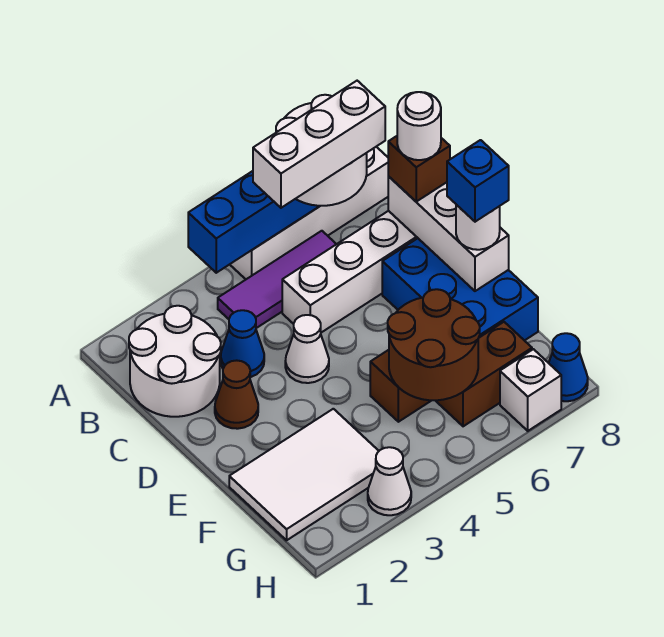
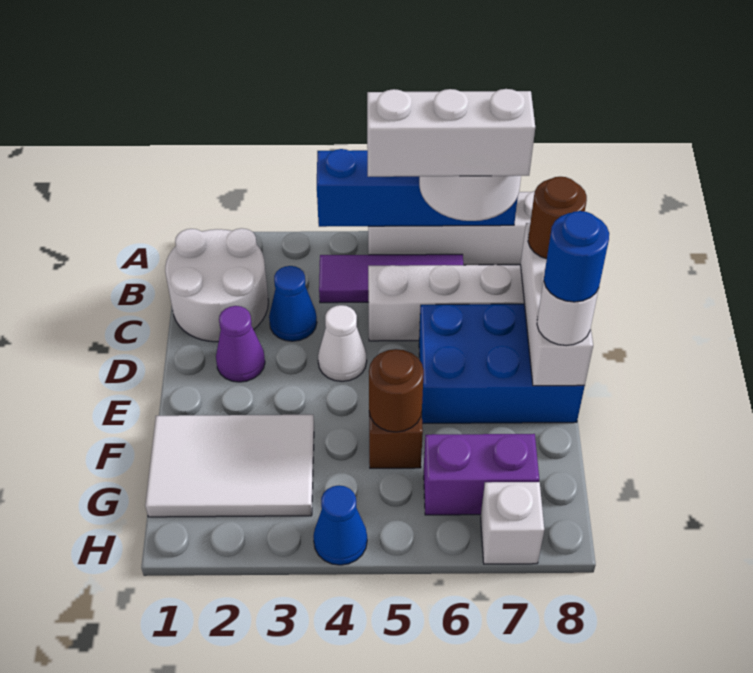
brown 1x1 brick [388,136,450,202] -> brown 1x1 round brick [528,177,587,259]
white 1x1 round brick [397,92,441,160] -> none
brown 1x1 cone [215,360,258,429] -> purple 1x1 cone [216,306,265,382]
blue 2x3 brick [382,238,538,341] -> blue 2x3 brick turned to [419,304,585,423]
blue 1x1 brick [447,140,509,222] -> blue 1x1 round brick [544,211,609,302]
brown 2x2 round brick [388,289,480,400] -> brown 1x1 round brick [369,349,424,432]
brown 1x2 brick [435,322,532,426] -> purple 1x2 brick [424,434,539,515]
white 1x1 cone [368,447,411,515] -> none
blue 1x1 cone [549,333,588,401] -> blue 1x1 cone moved to [313,486,367,565]

